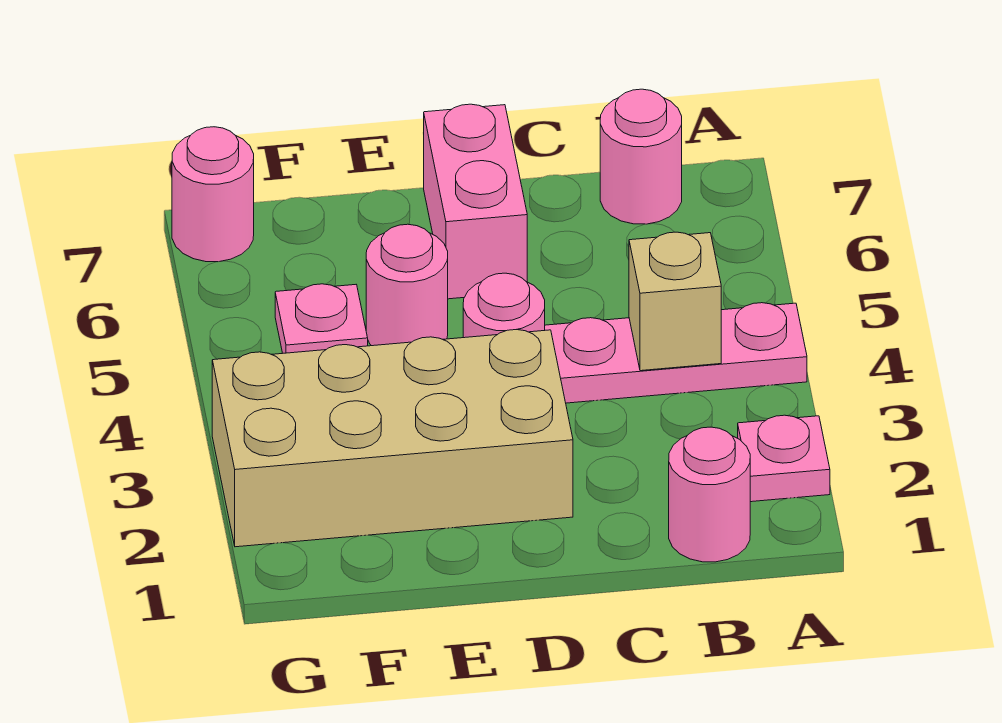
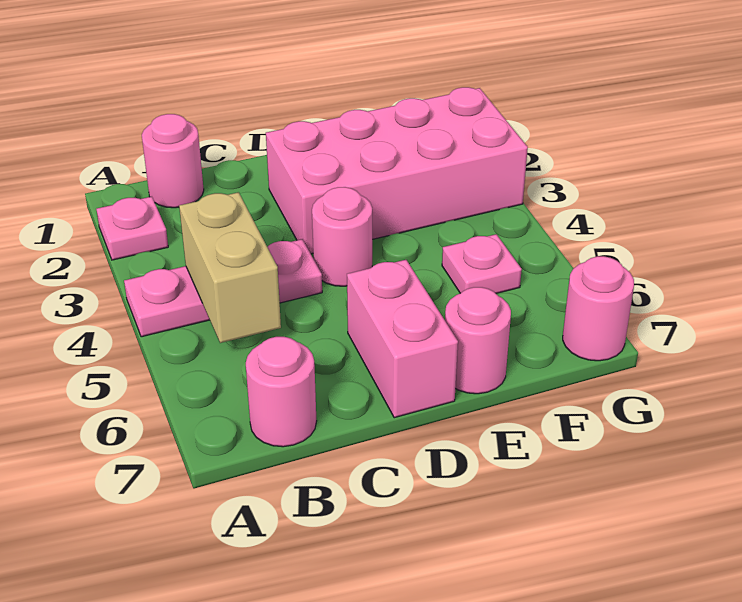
tan 1x1 brick [629,232,721,371] -> tan 1x2 brick [179,192,281,343]
tan 2x4 brick [212,330,573,547] -> pink 2x4 brick [266,87,528,254]
pink 1x1 round brick [366,224,448,346] -> pink 1x1 round brick moved to [445,287,511,394]

